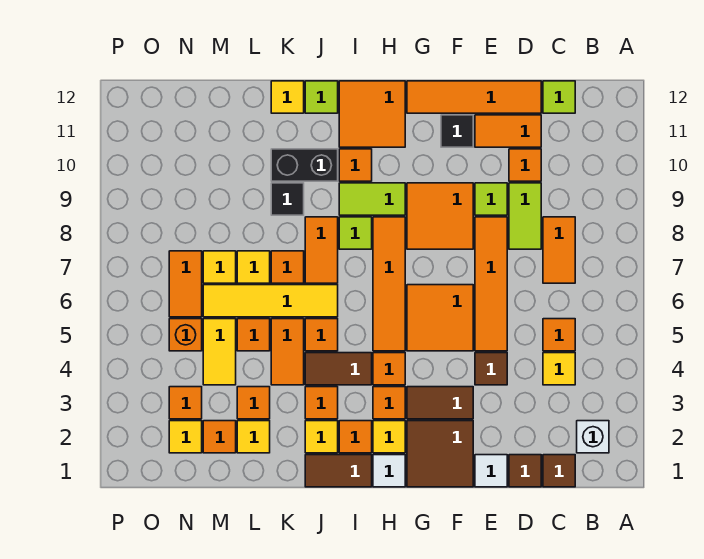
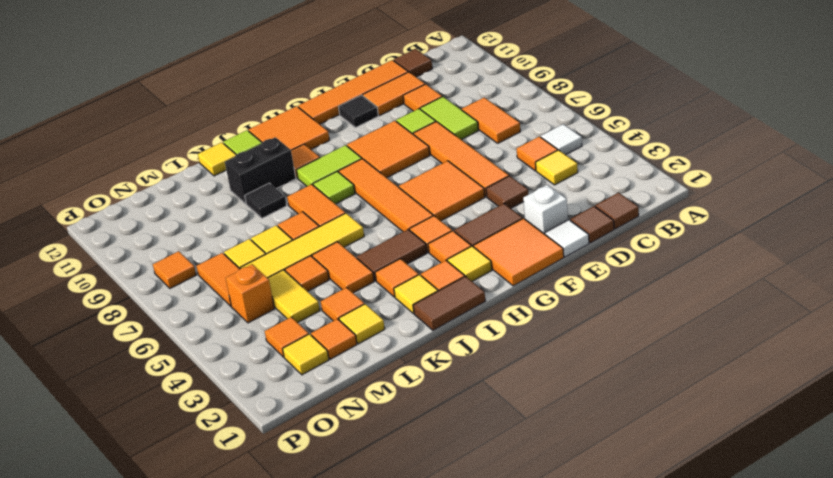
white 1x1 brick [577,421,609,453] -> white 1x1 brick moved to [523,185,568,234]
lime 1x1 tile [543,81,575,113] -> brown 1x1 tile [394,49,432,77]
brown 2x2 tile [407,421,473,487] -> orange 2x2 tile [474,218,564,286]
white 1x1 tile [373,455,405,487] -> white 1x1 tile moved to [541,124,582,155]
orange 1x1 tile [305,319,338,351] -> orange 1x1 tile moved to [153,251,196,288]

